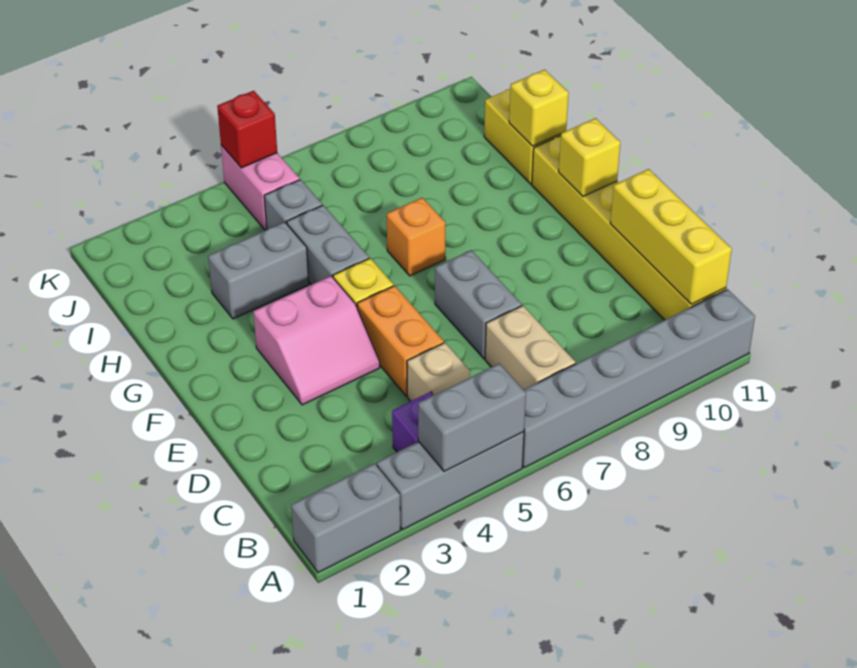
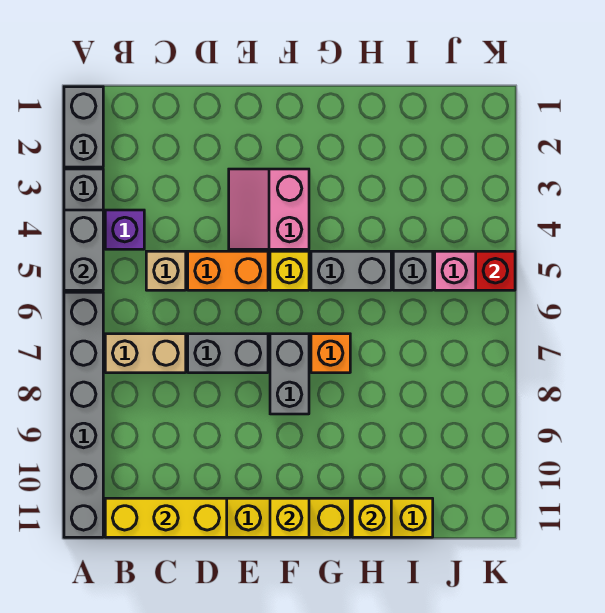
grey 1x2 brick [208,222,309,319] -> grey 1x2 brick moved to [270,334,309,414]

